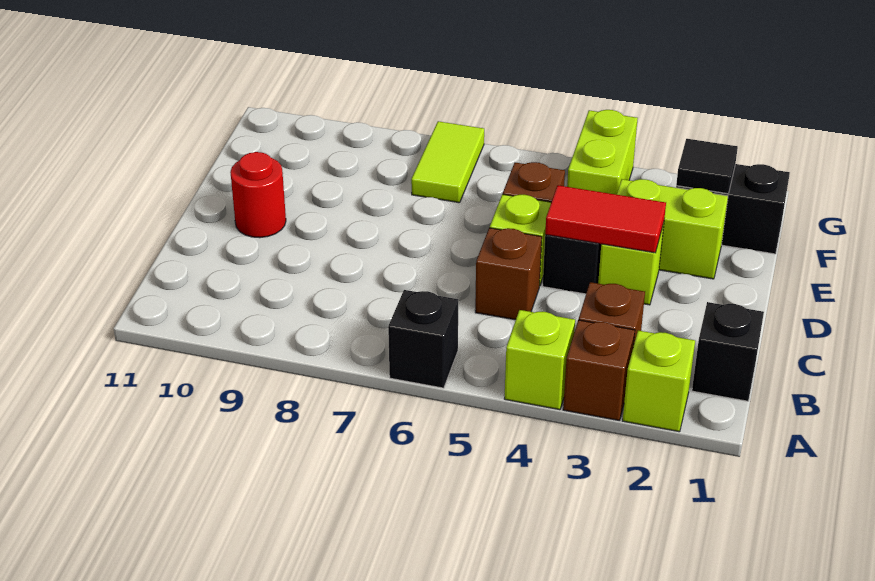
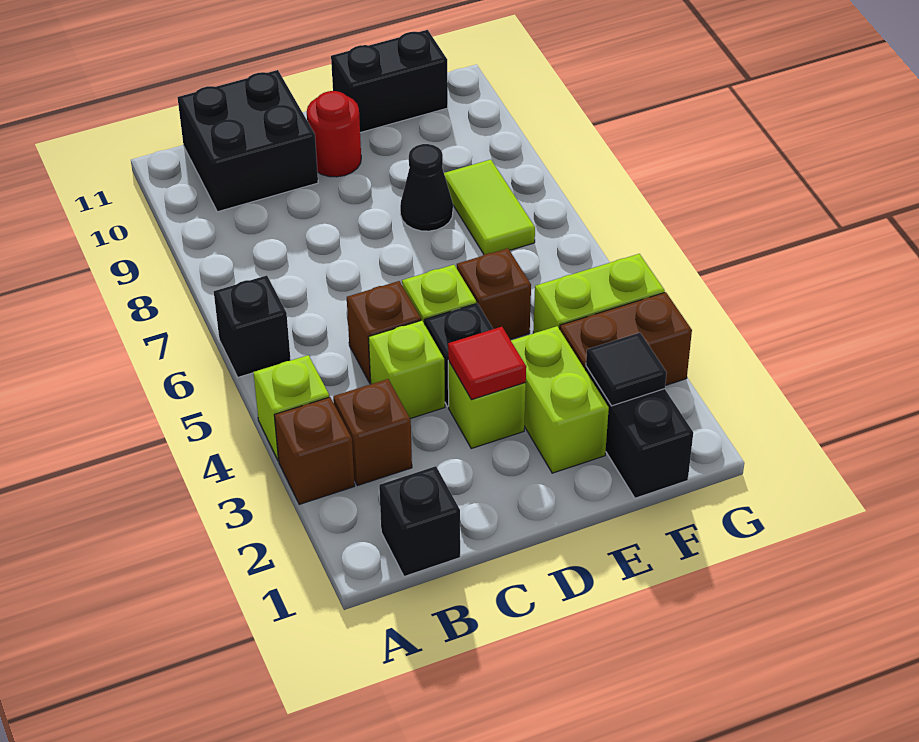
lime 1x1 brick [623,330,695,432] -> lime 1x1 brick moved to [368,320,445,419]
none -> black 2x2 brick [178,70,318,212]
red 1x2 tile [545,185,666,253] -> red 1x1 tile [448,327,526,400]
none -> black 1x1 cone [400,144,453,231]
none -> black 1x2 brick [331,30,448,133]
none -> brown 1x2 brick [560,292,692,386]
lime 1x2 tile [411,121,484,203] -> lime 1x2 tile turned to [444,160,535,255]

